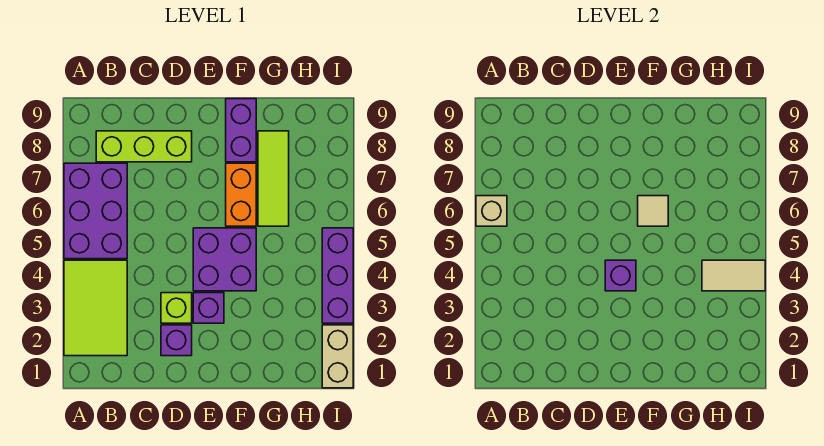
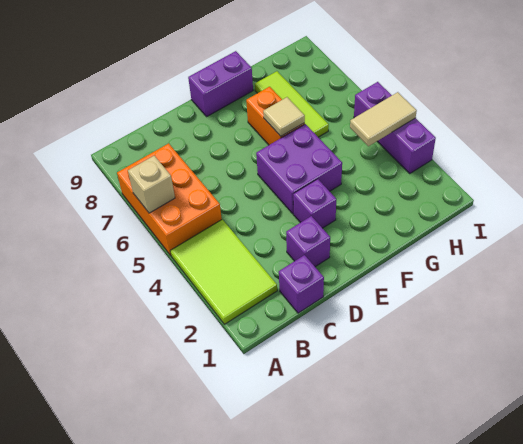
purple 2x3 brick [64,163,127,259] -> orange 2x3 brick [117,143,222,256]
lime 1x3 brick [96,131,192,162] -> none
lime 1x1 brick [161,293,192,323] -> none
purple 1x1 brick [605,260,636,291] -> purple 1x1 brick moved to [279,255,324,313]
purple 1x2 brick [226,99,256,162] -> purple 1x2 brick turned to [188,51,253,116]
tan 1x2 brick [322,325,353,388] -> none

